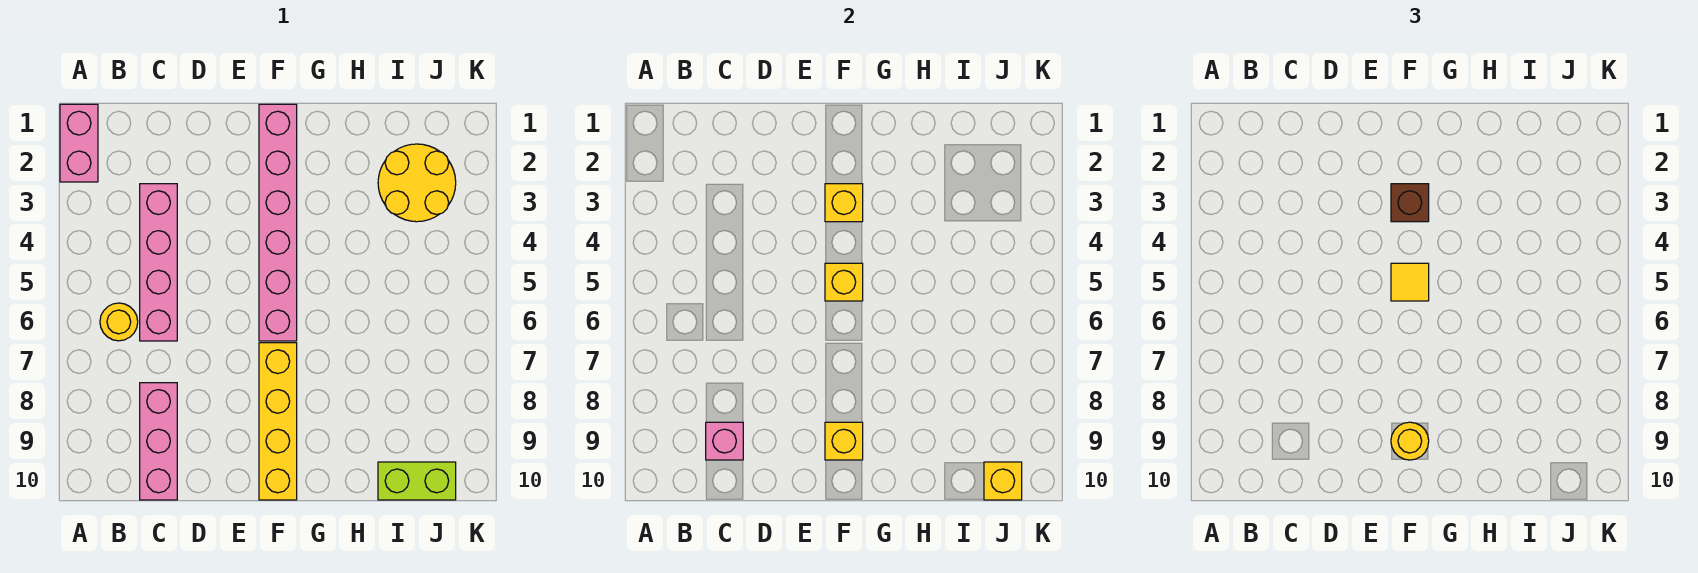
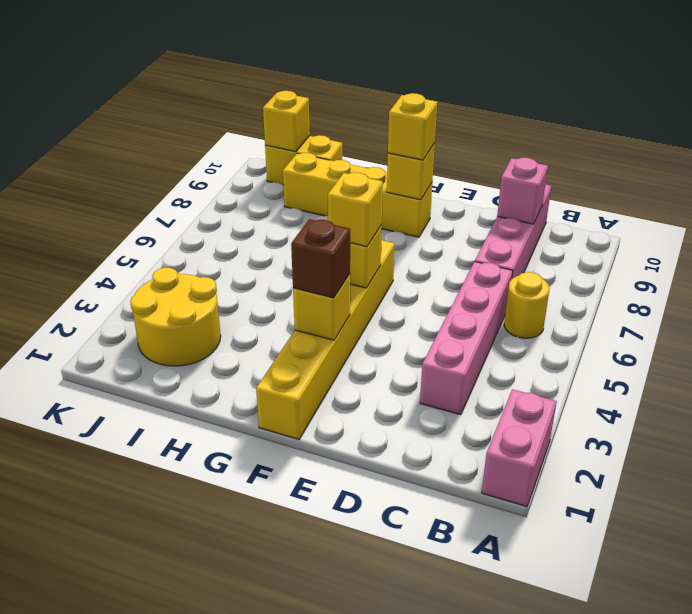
pink 1x3 brick [140,383,177,500] -> pink 1x4 brick [475,184,551,279]
pink 1x6 brick [259,104,297,341] -> yellow 1x6 brick [256,240,395,439]
yellow 1x1 tile [1391,263,1429,301] -> yellow 1x1 brick [328,172,383,247]
yellow 1x4 brick [259,343,297,500] -> yellow 1x4 brick turned to [283,153,432,237]
yellow 1x1 round brick [1391,422,1429,460] -> yellow 1x1 brick [388,93,437,160]
lime 1x2 brick [378,462,456,500] -> yellow 1x2 brick [265,135,342,184]

